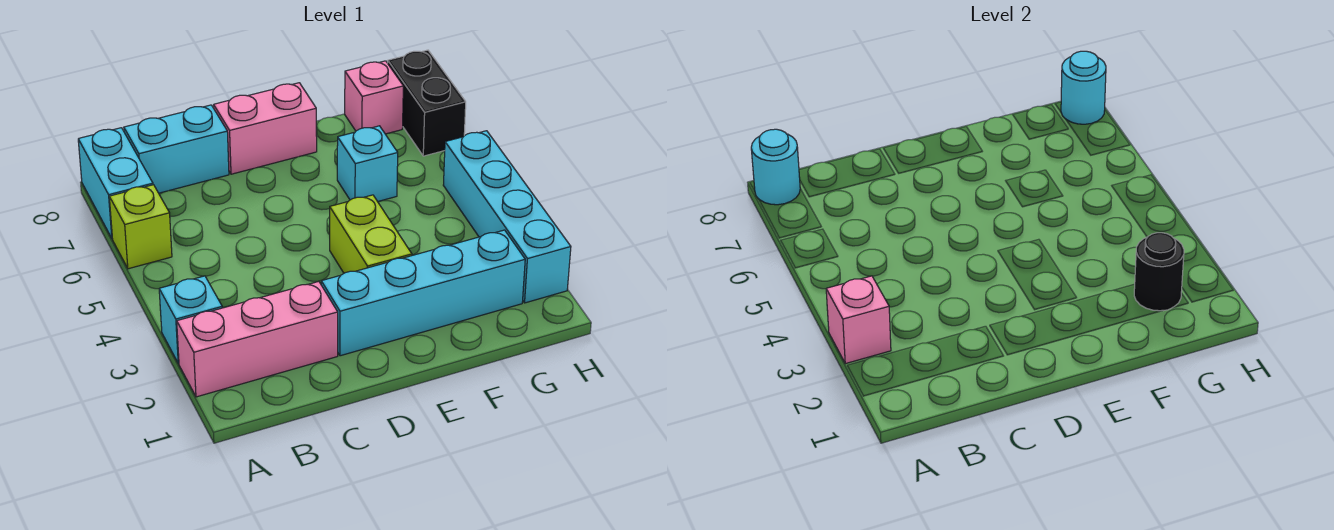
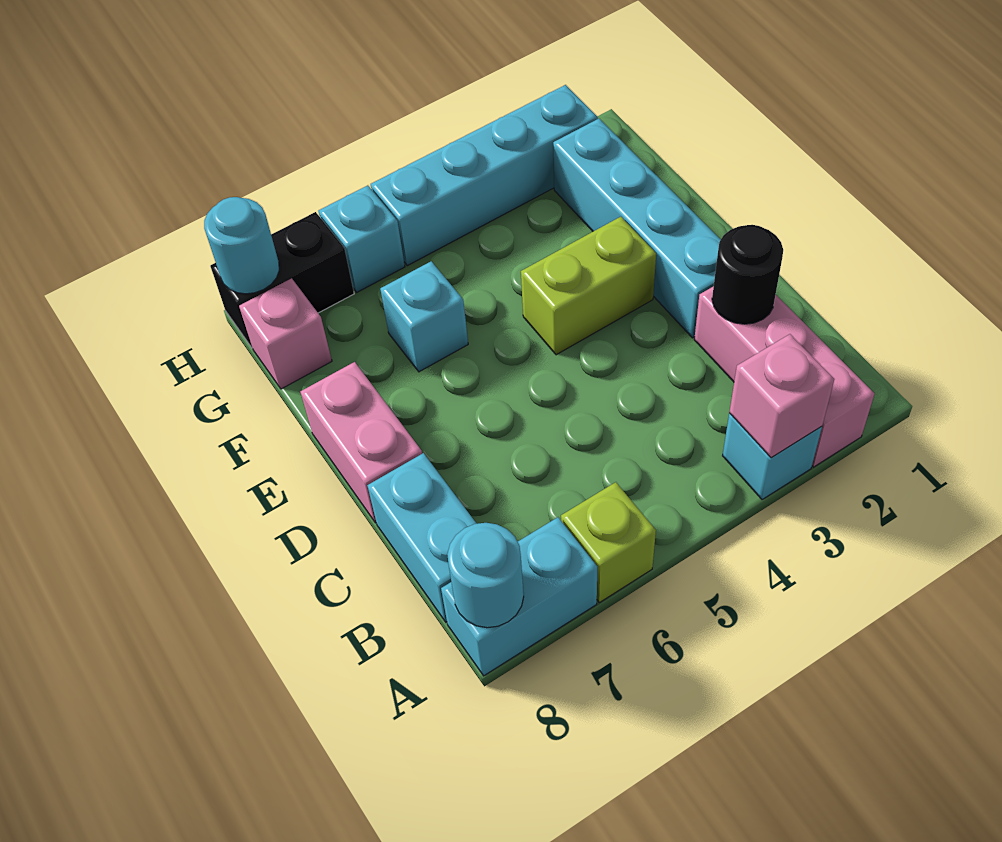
black 1x1 round brick [1134,233,1184,311] -> black 1x1 round brick moved to [712,225,783,324]
none -> cyan 1x1 brick [318,185,405,292]

